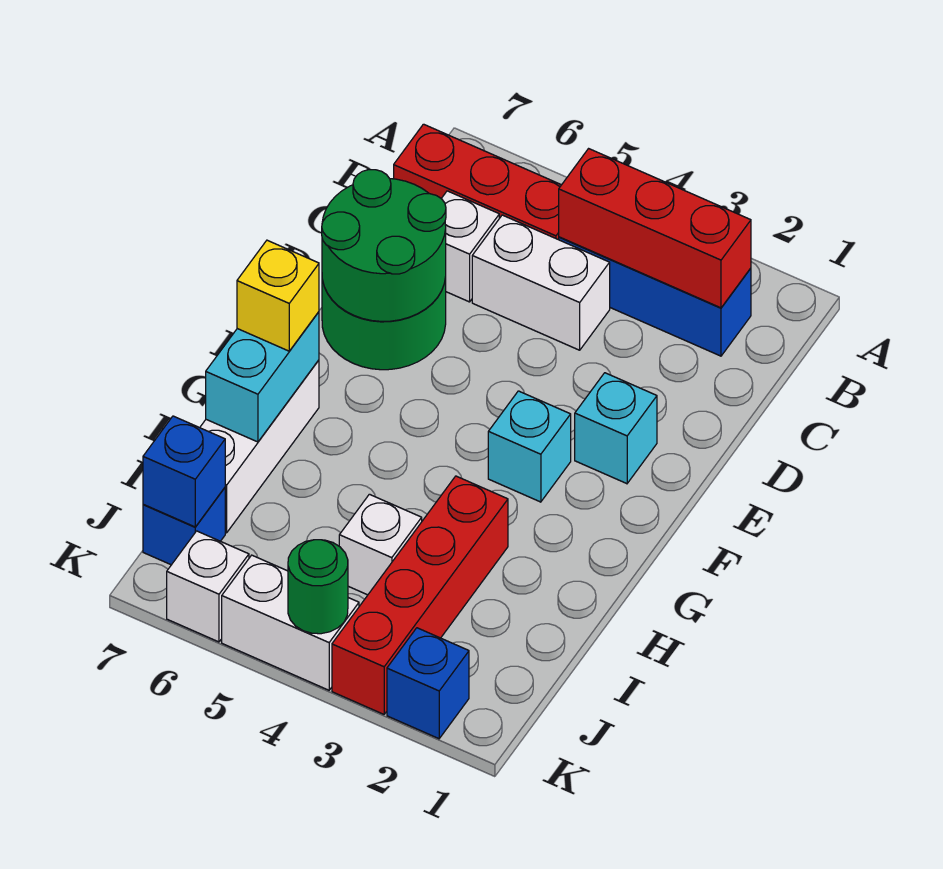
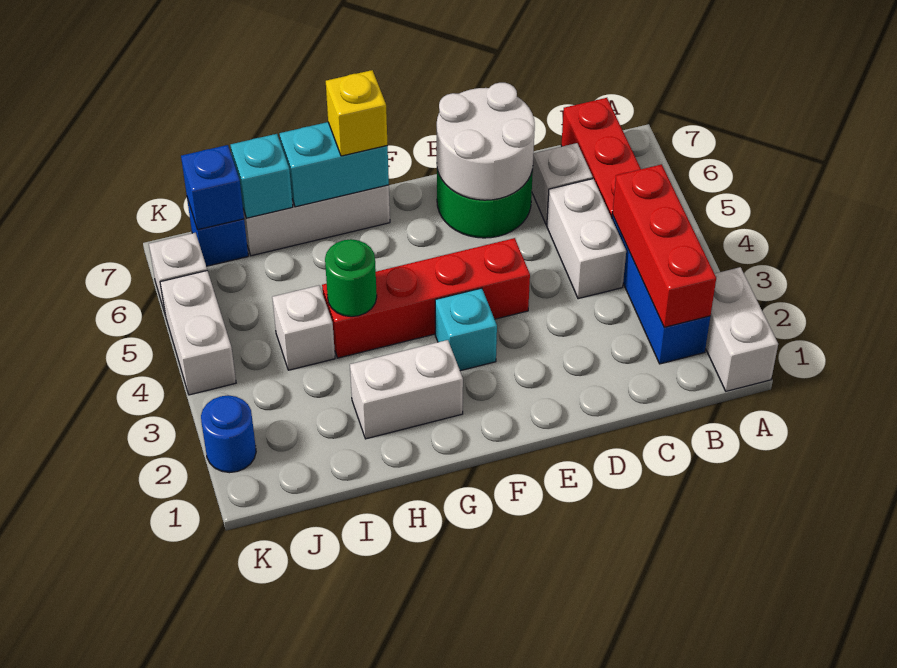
none -> white 1x2 brick [706,267,778,391]
green 2x2 round brick [322,170,446,321] -> white 2x2 round brick [437,83,535,200]
cyan 1x1 brick [575,373,657,484] -> cyan 1x1 brick moved to [231,134,293,218]
none -> white 1x2 brick [350,340,463,439]
red 1x4 brick [332,476,508,714] -> red 1x4 brick moved to [322,238,530,358]
blue 1x1 brick [387,628,469,739] -> blue 1x1 round brick [201,395,256,473]
green 1x1 round brick [288,540,348,634] -> green 1x1 round brick moved to [325,239,377,317]

